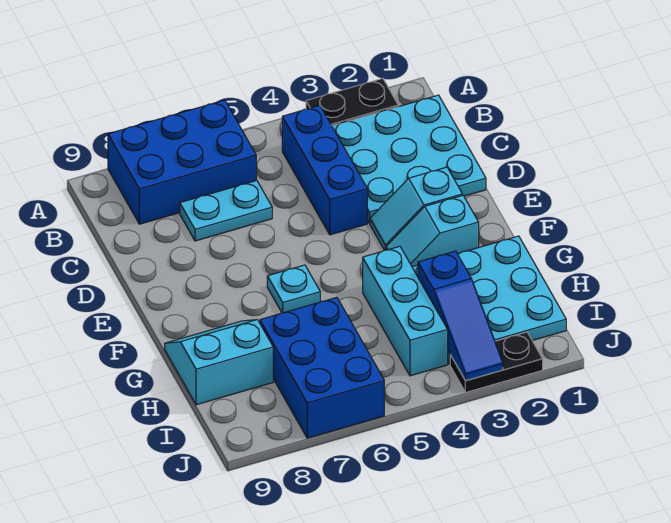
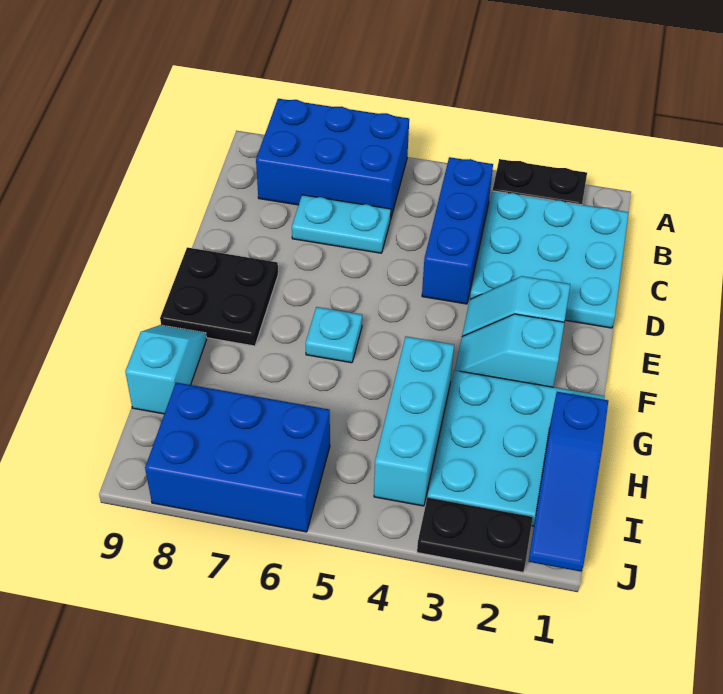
none -> black 2x2 plate [160,247,278,346]
cyan 2x2 slope [165,320,273,405] -> cyan 1x2 slope [125,325,207,414]
blue 1x3 slope [418,251,503,381] -> blue 1x3 slope moved to [529,392,608,572]
blue 2x3 brick [260,297,384,438] -> blue 2x3 brick turned to [145,382,330,532]

